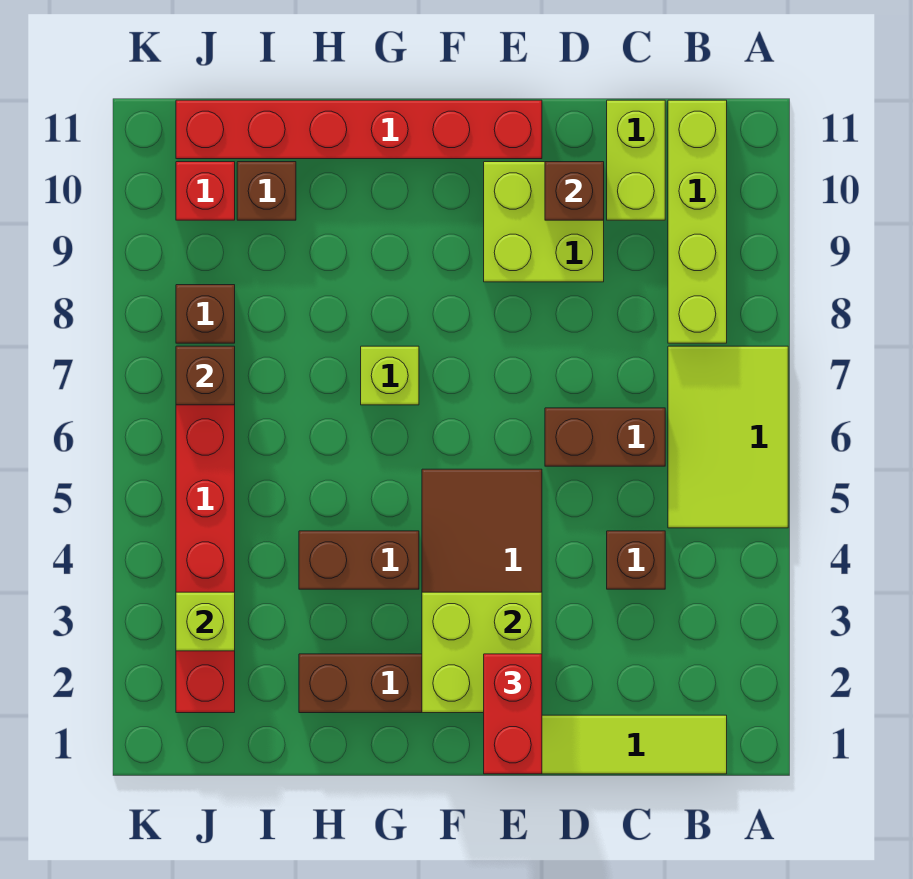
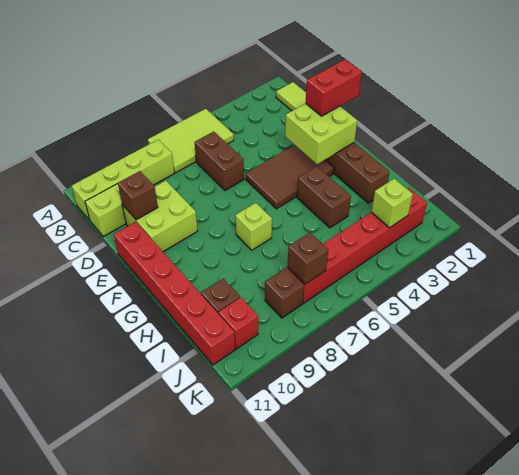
brown 1x1 brick [607,531,665,589] -> none

